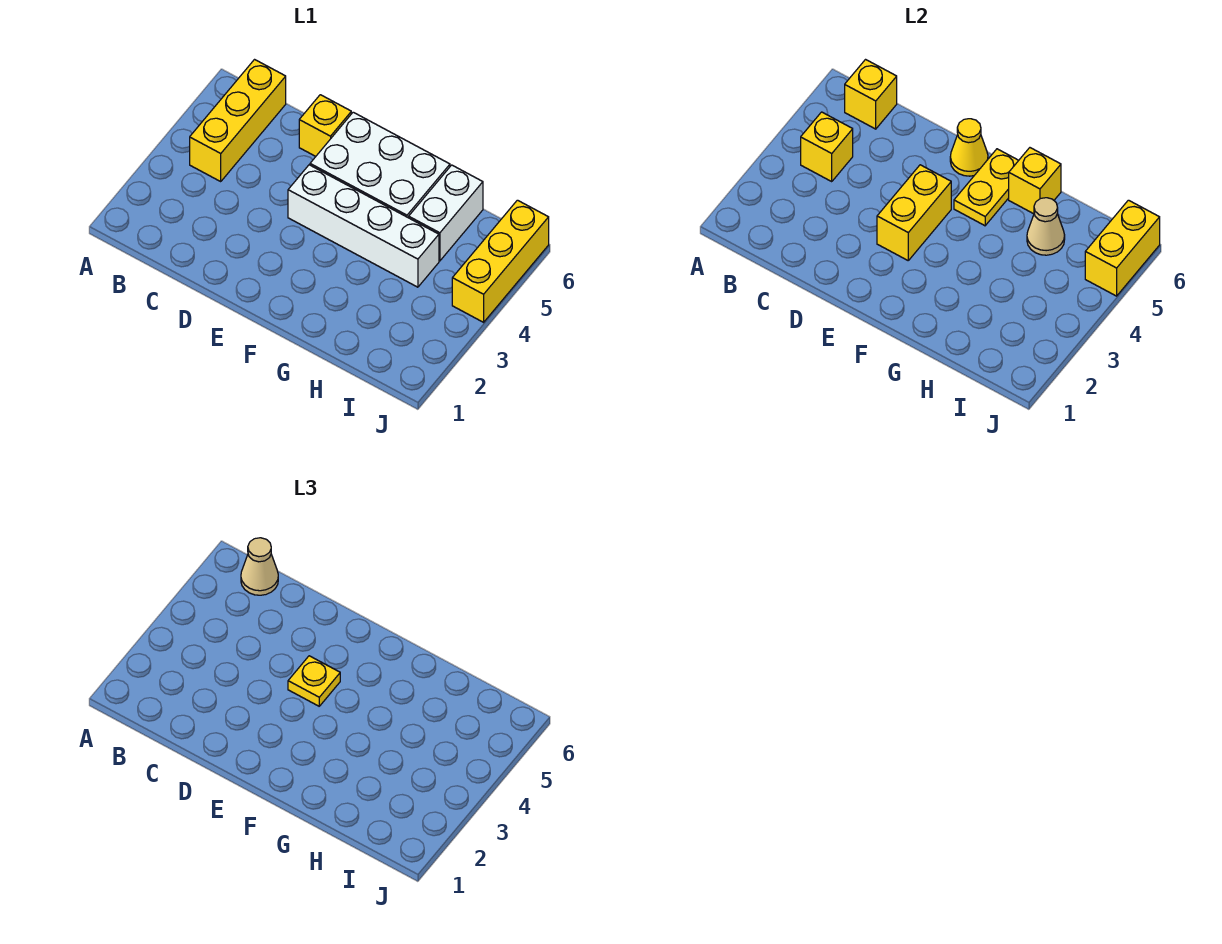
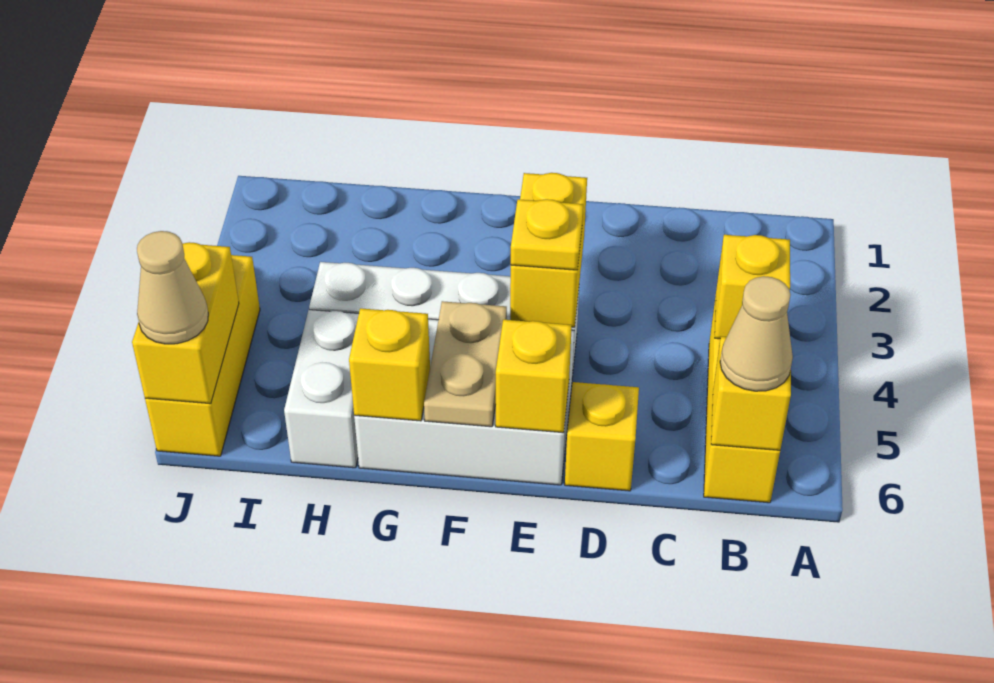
yellow 1x1 cone [950,119,988,176] -> yellow 1x1 brick [496,320,572,433]
yellow 1x2 plate [954,149,1019,226] -> tan 1x2 plate [424,301,507,427]
tan 1x1 cone [1027,198,1065,255] -> tan 1x1 cone moved to [137,231,208,344]

